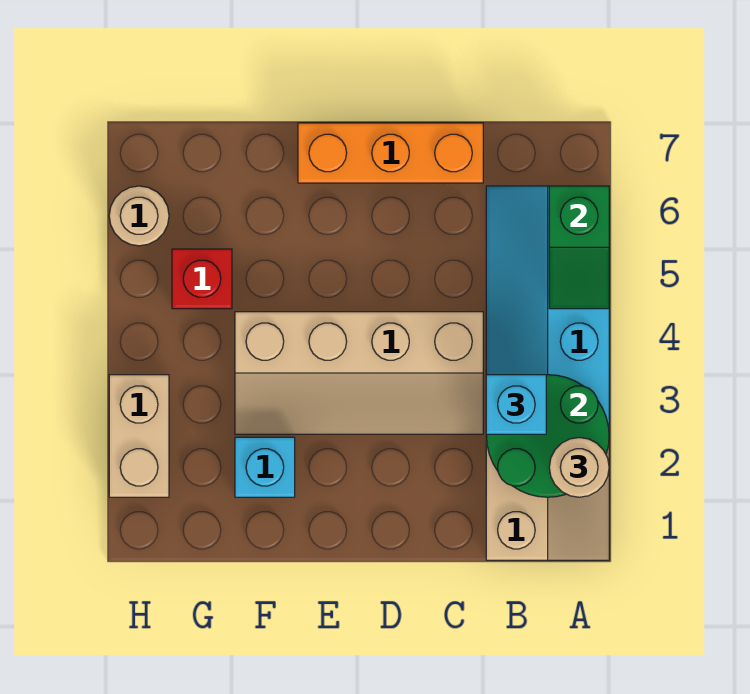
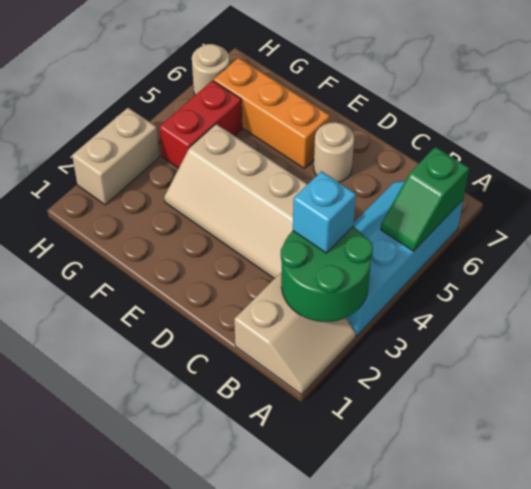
tan 1x1 round brick [549,438,609,497] -> tan 1x1 round brick moved to [314,122,354,182]
orange 1x3 brick [298,123,483,183] -> orange 1x3 brick moved to [214,58,330,168]
cyan 1x1 brick [235,437,295,497] -> none
red 1x1 brick [172,249,232,309] -> red 1x2 brick [159,81,242,168]

